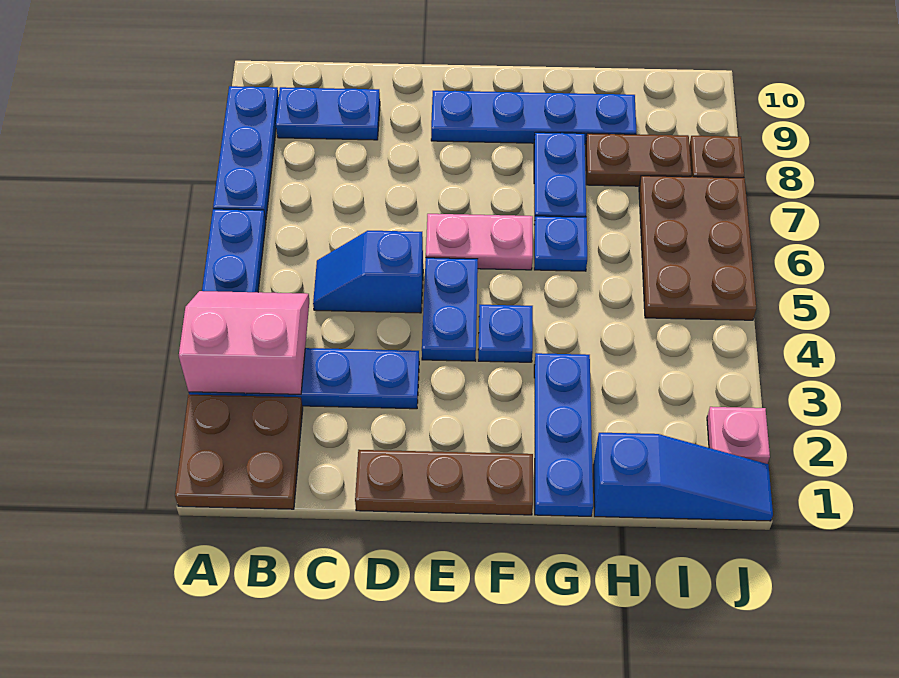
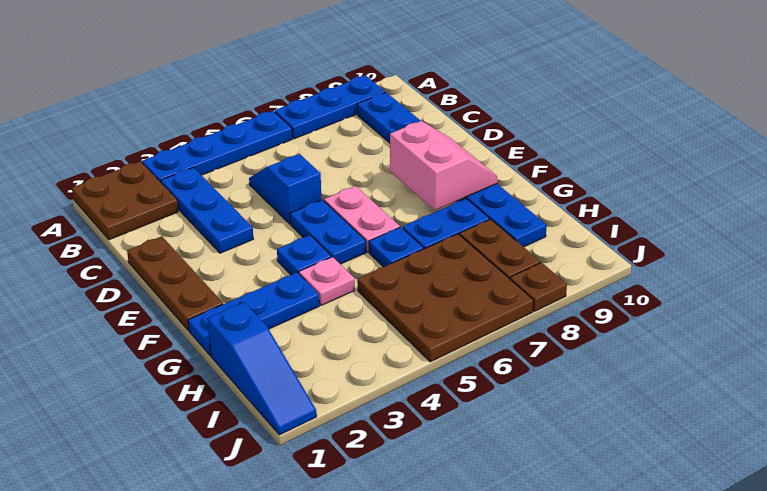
pink 2x2 slope [179,291,309,394] -> pink 2x2 slope moved to [390,121,497,210]
blue 1x2 plate [422,258,478,361] -> blue 1x2 plate turned to [290,200,366,264]
brown 2x3 plate [639,176,756,320] -> brown 3x3 plate [357,234,534,362]
pink 1x1 plate [707,407,770,464] -> pink 1x1 plate moved to [299,257,355,306]

